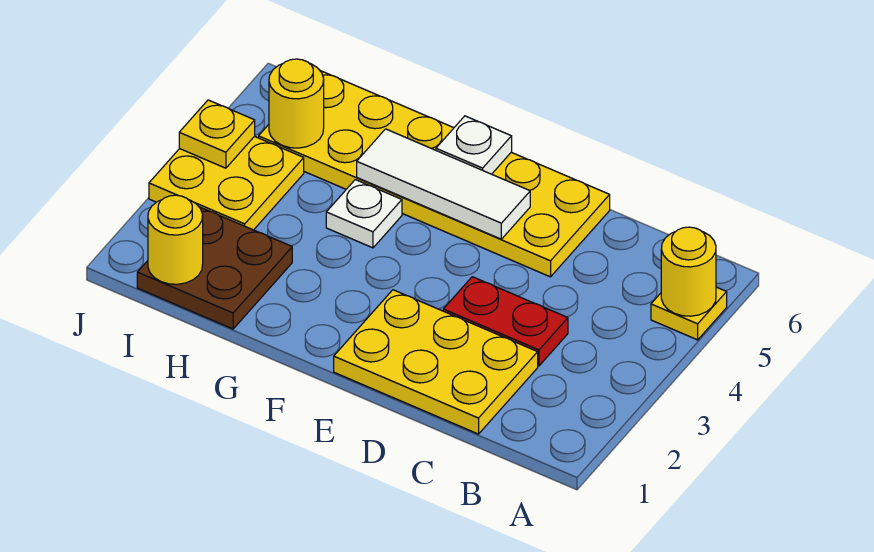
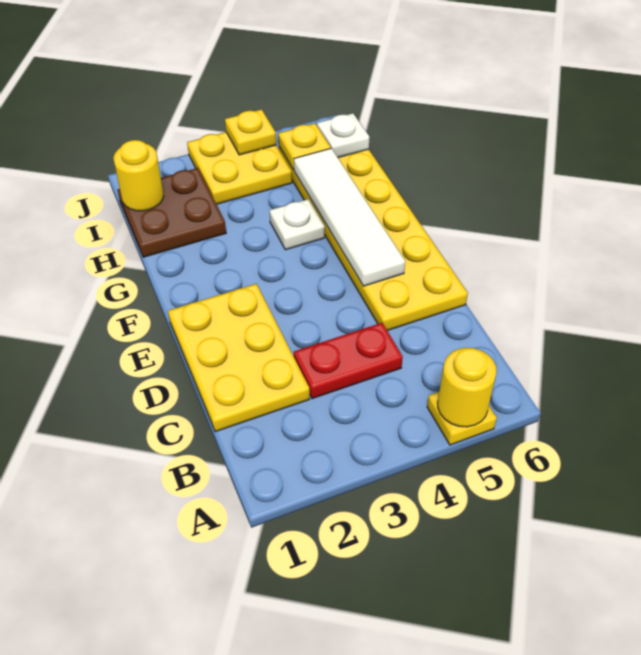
red 1x2 plate [443,277,568,366] -> red 1x2 plate turned to [294,323,403,399]
white 1x3 tile [357,129,530,239] -> white 1x4 tile [294,148,405,286]
white 1x1 plate [436,116,512,174] -> white 1x1 plate moved to [317,113,369,158]
yellow 1x1 round brick [269,59,324,148] -> yellow 1x1 plate [278,123,331,170]

